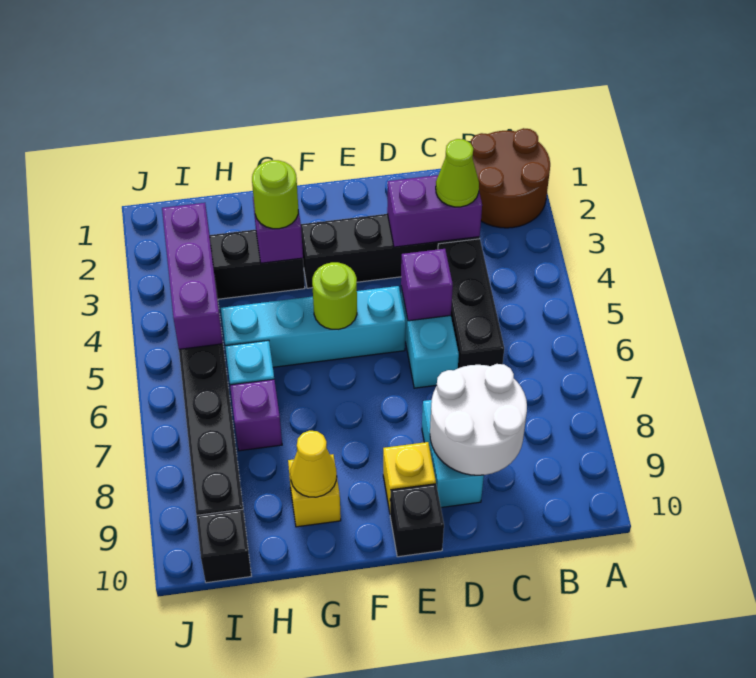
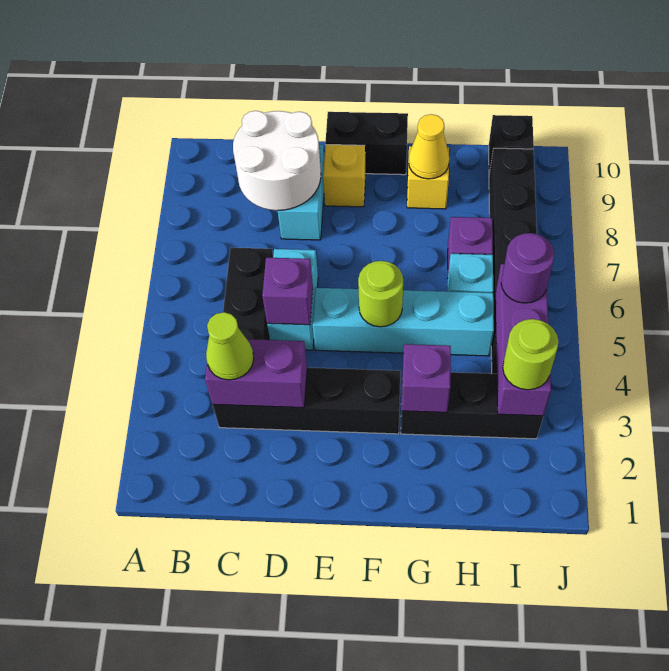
brown 2x2 round brick [471,128,550,228] -> none
black 1x1 brick [390,484,444,557] -> black 1x2 brick [325,112,408,175]
lime 1x1 round brick [252,160,298,229] -> lime 1x1 round brick moved to [503,319,559,390]
none -> purple 1x1 round brick [501,233,555,303]

